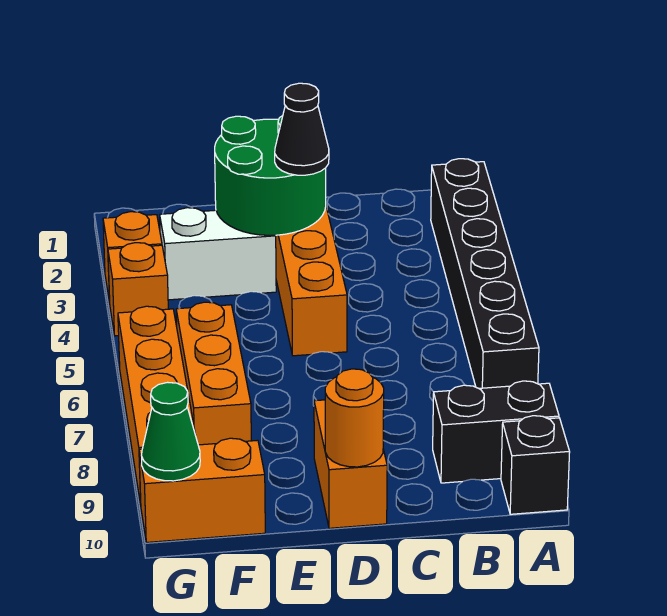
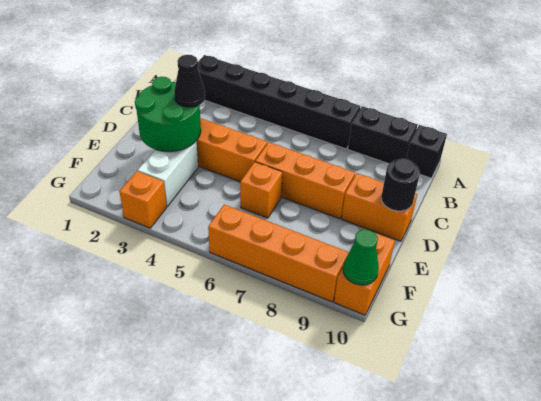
black 1x2 brick [433,381,559,483] -> black 1x2 brick turned to [348,106,418,164]
orange 1x1 round brick [325,369,384,467] -> black 1x1 round brick [381,158,420,211]
orange 1x3 brick [176,302,251,445] -> orange 1x3 brick moved to [255,142,355,219]
orange 1x1 brick [108,243,168,336] -> orange 1x1 brick moved to [240,162,282,218]

